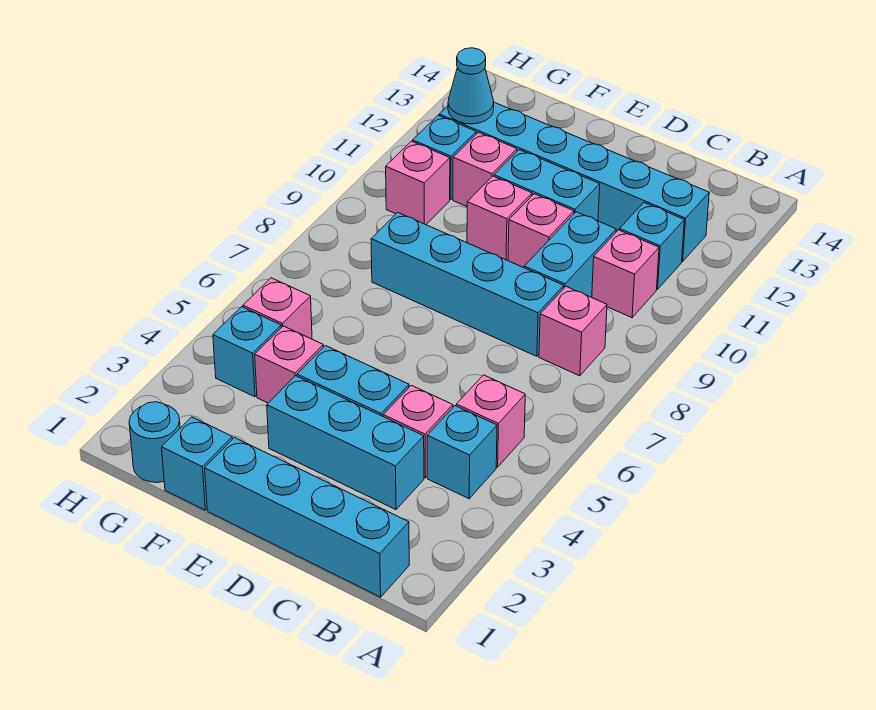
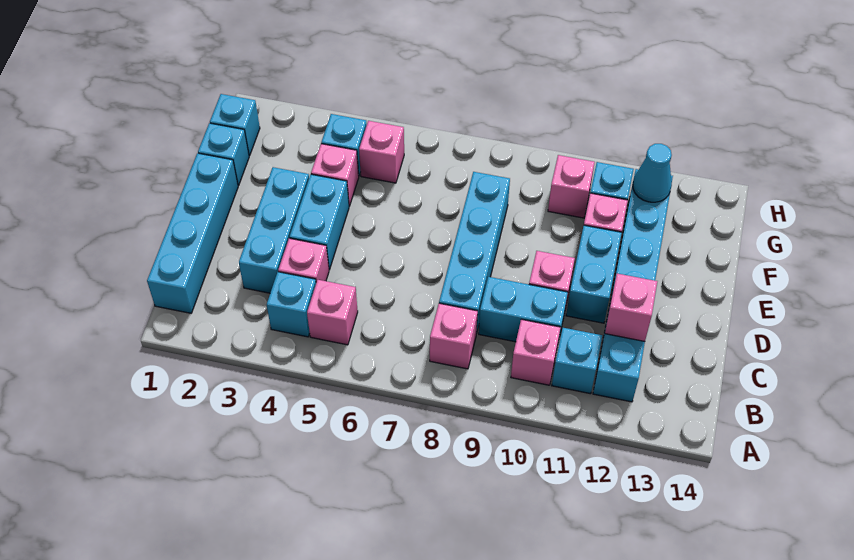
pink 1x1 brick [467,176,532,261] -> pink 1x1 brick moved to [605,274,657,341]
cyan 1x1 round brick [129,402,180,483] -> cyan 1x1 brick [210,94,260,156]

